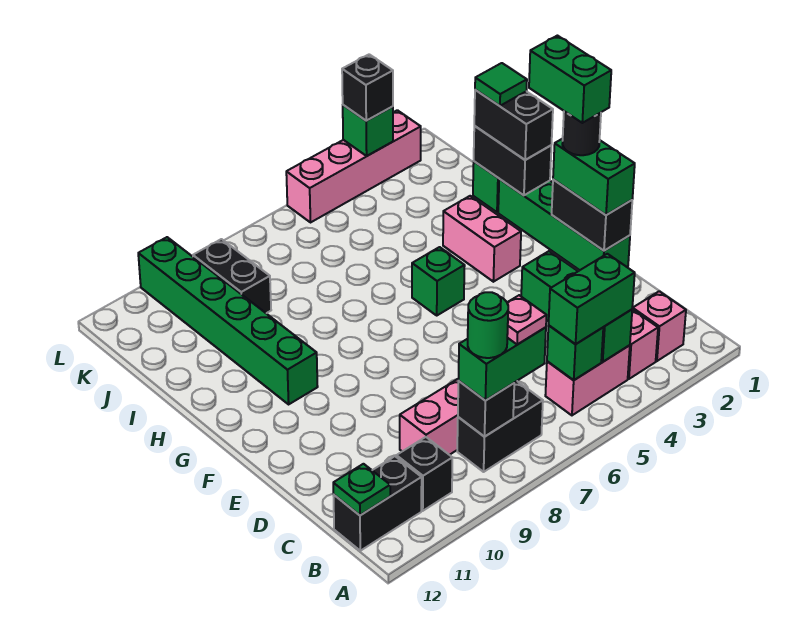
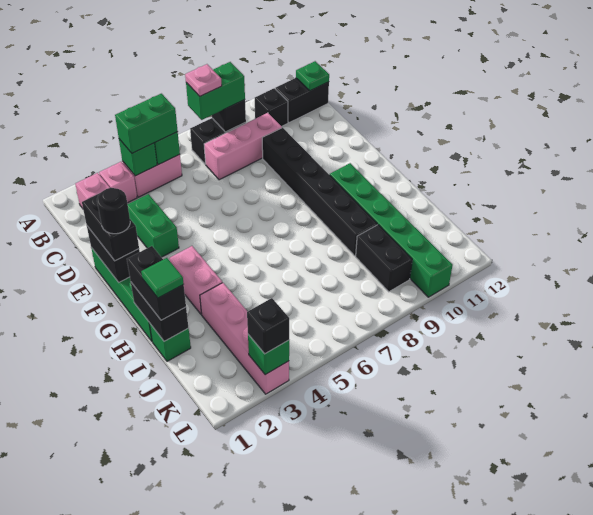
green 1x1 round brick [468,292,508,358] -> none
none -> black 1x6 brick [262,128,377,256]
green 1x2 brick [553,139,635,215] -> black 1x2 brick [82,193,139,261]
green 1x2 brick [529,36,611,123] -> none
green 1x1 brick [412,247,465,315] -> none
pink 1x4 brick [286,110,421,222] -> pink 1x4 brick turned to [200,283,289,394]

